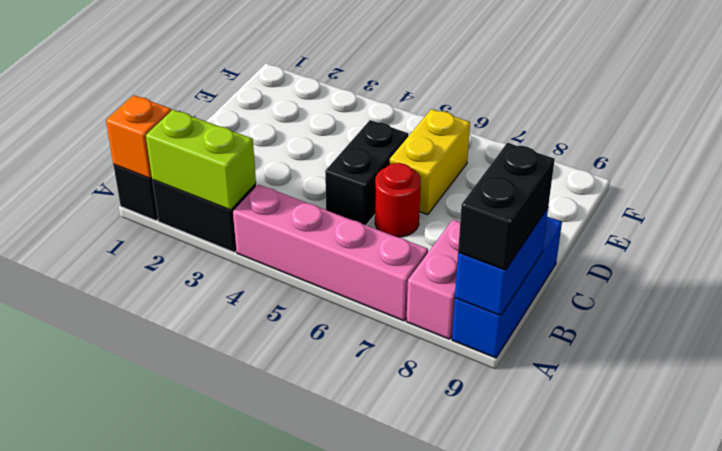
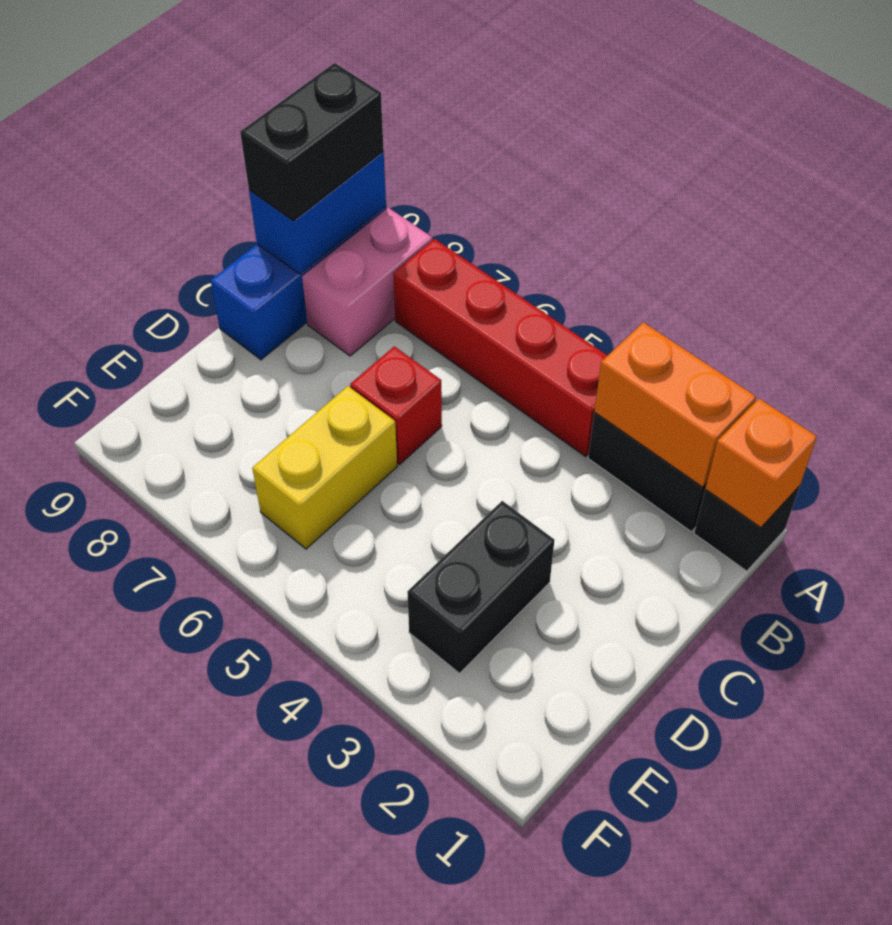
lime 1x2 brick [146,110,256,210] -> orange 1x2 brick [594,322,756,487]
pink 1x4 brick [233,184,428,321] -> red 1x4 brick [393,239,608,456]
black 1x2 brick [325,120,408,225] -> black 1x2 brick moved to [407,501,554,673]
red 1x1 round brick [375,163,421,237] -> red 1x1 brick [350,346,442,465]

